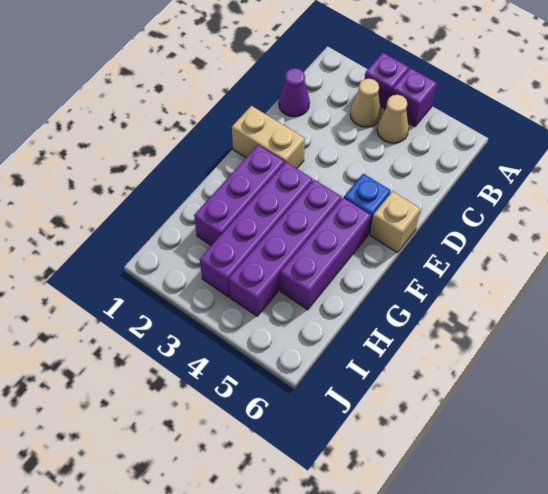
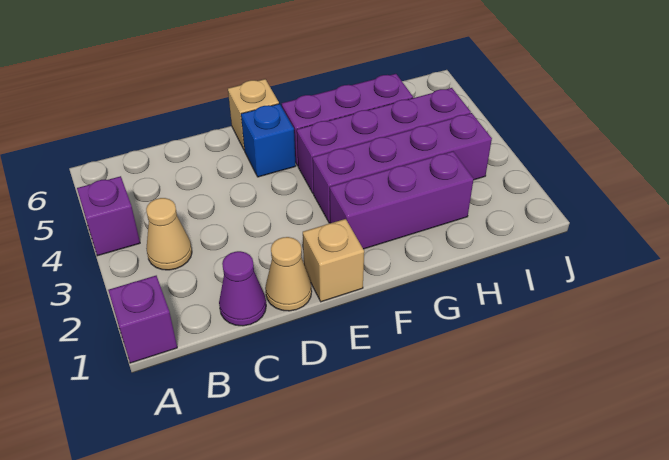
purple 1x1 brick [365,53,409,109] -> purple 1x1 brick moved to [108,276,177,363]
tan 1x1 cone [377,95,409,143] -> tan 1x1 cone moved to [265,237,312,311]
tan 1x2 brick [232,106,305,169] -> tan 1x1 brick [303,219,364,302]

